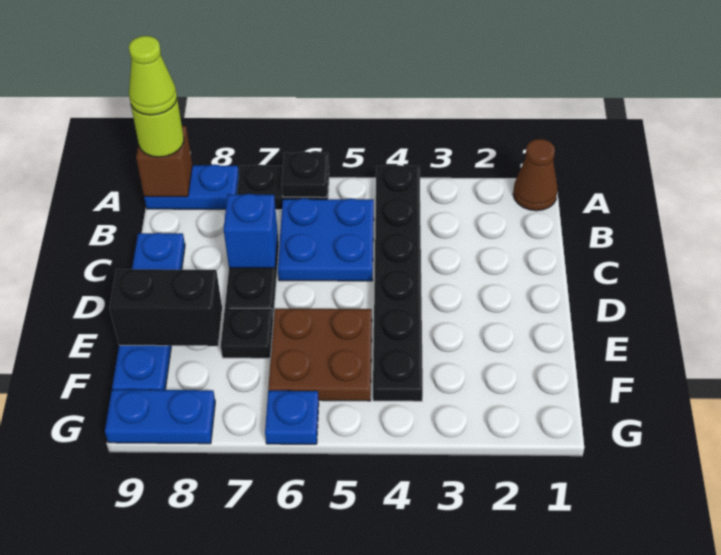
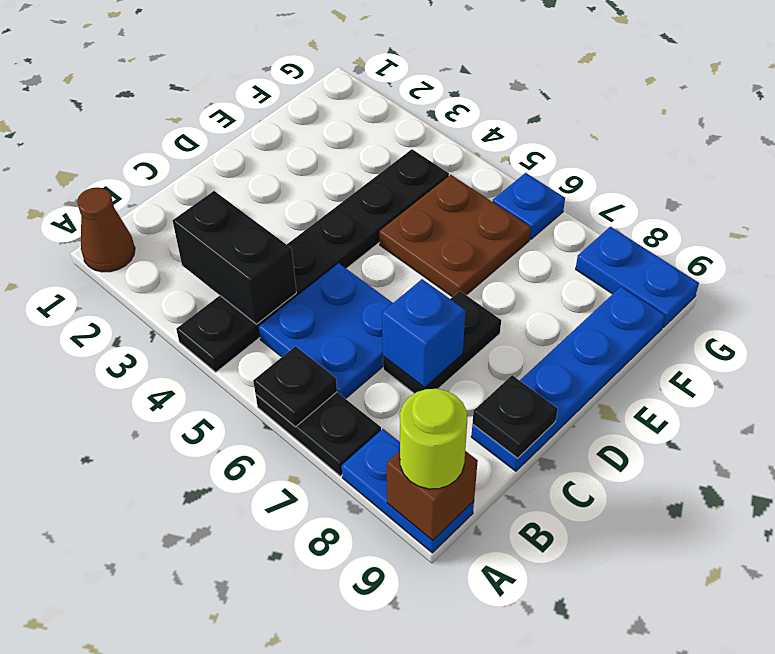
lime 1x1 cone [129,36,177,115] -> none
black 1x1 plate [221,308,273,358] -> black 1x1 plate moved to [472,375,558,458]
black 1x2 brick [109,269,222,346] -> black 1x2 brick moved to [173,191,296,324]

